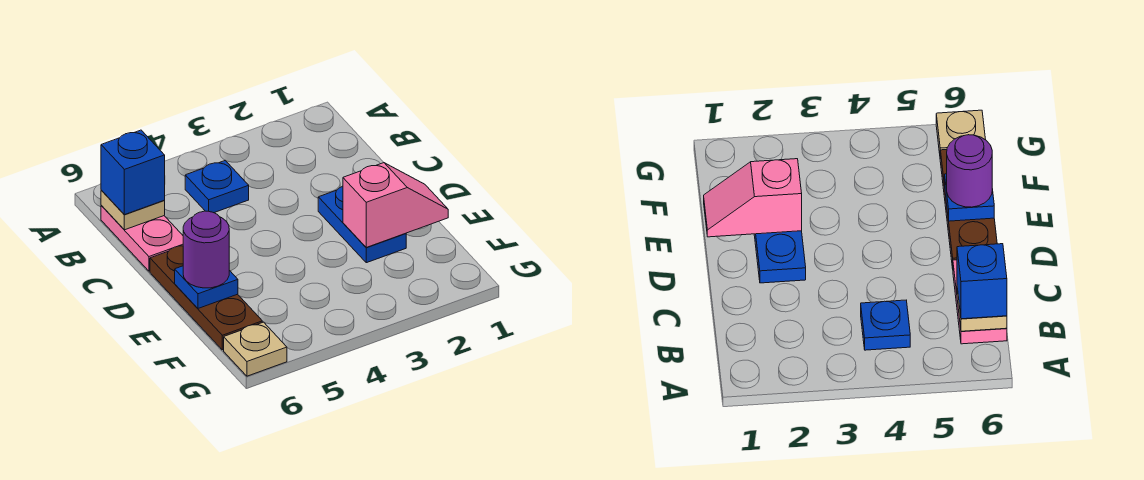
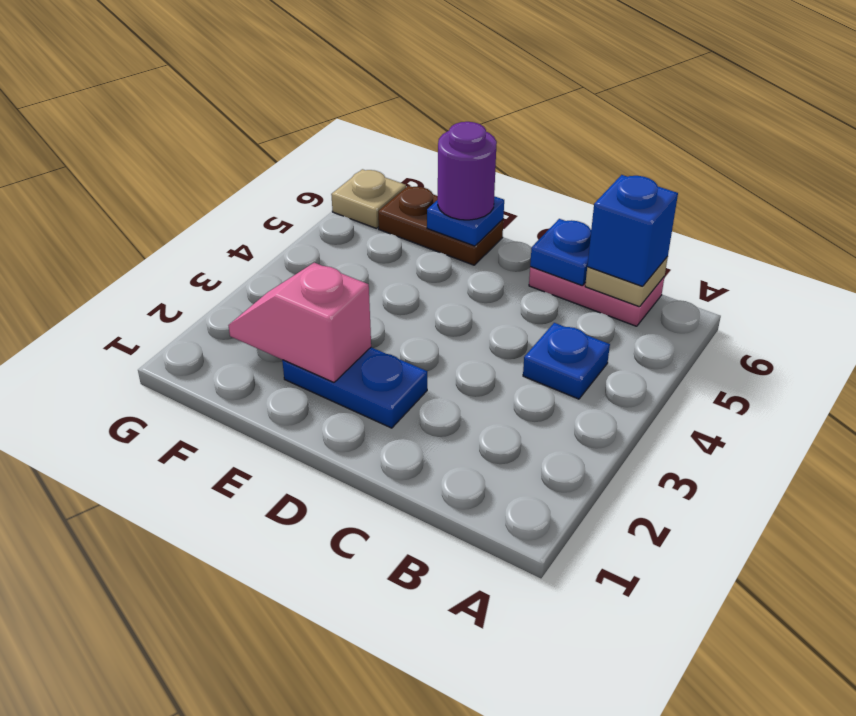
none -> blue 1x1 plate [530,219,591,285]
brown 1x3 plate [150,246,262,350] -> brown 1x2 plate [378,186,503,265]
pink 1x2 slope [343,163,448,247] -> pink 1x2 slope turned to [228,263,371,382]

